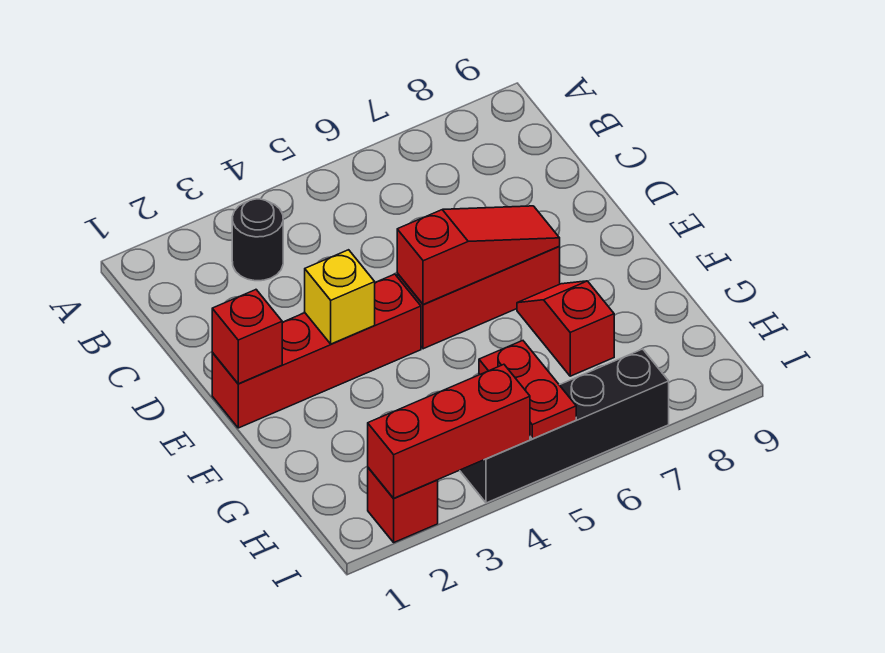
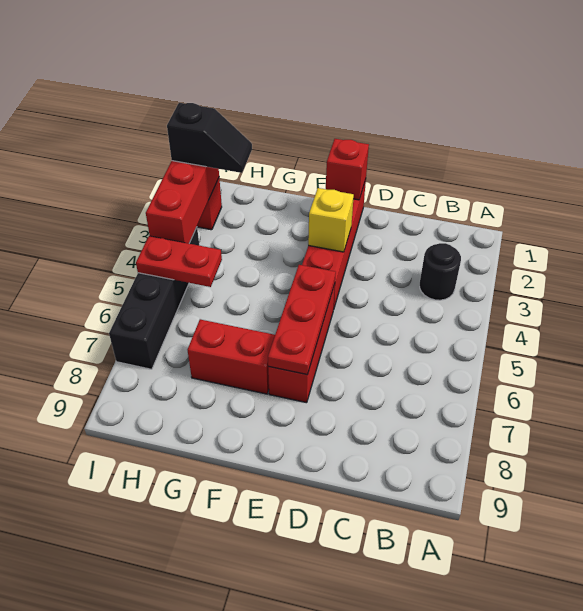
red 1x3 slope [397,206,560,304] -> red 1x3 plate [268,265,336,375]
red 1x2 slope [517,281,614,376] -> red 1x2 brick [187,319,275,394]
none -> black 1x2 slope [167,103,252,173]

